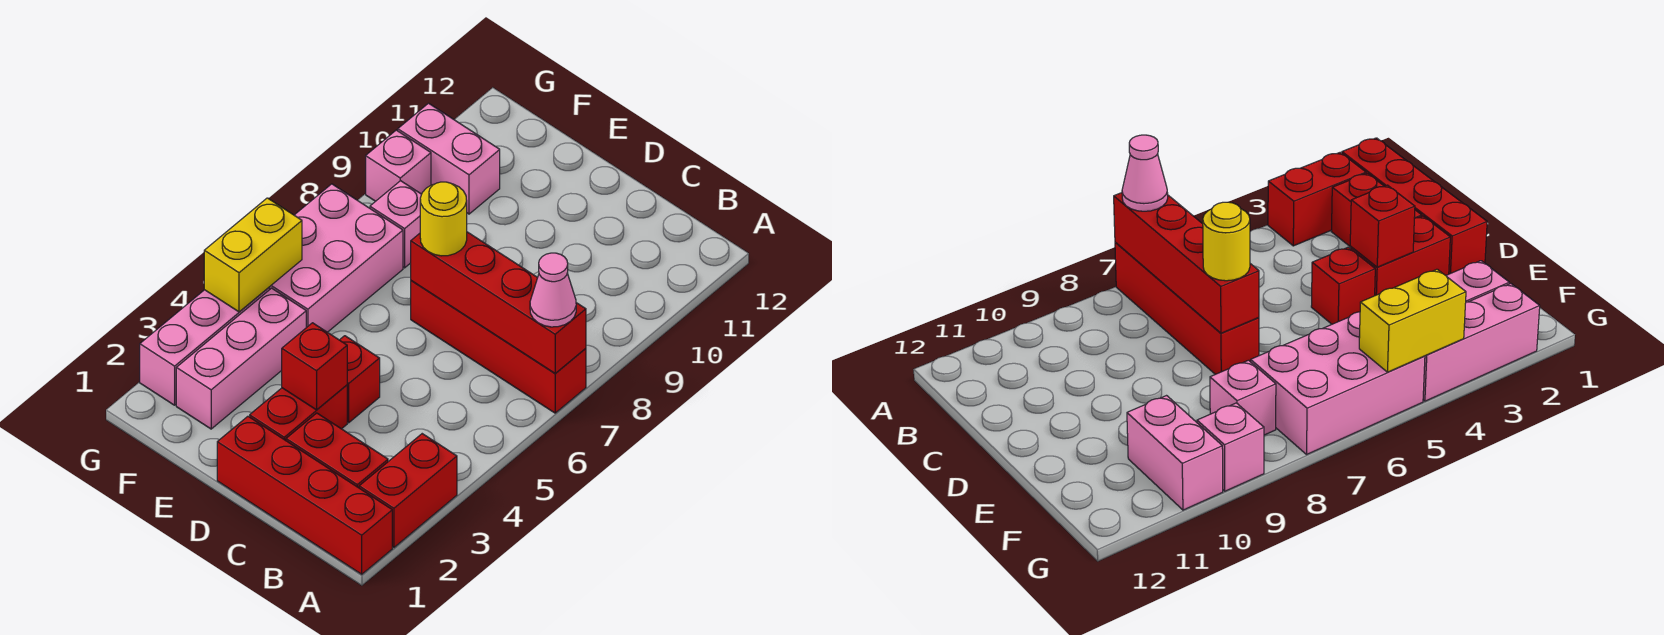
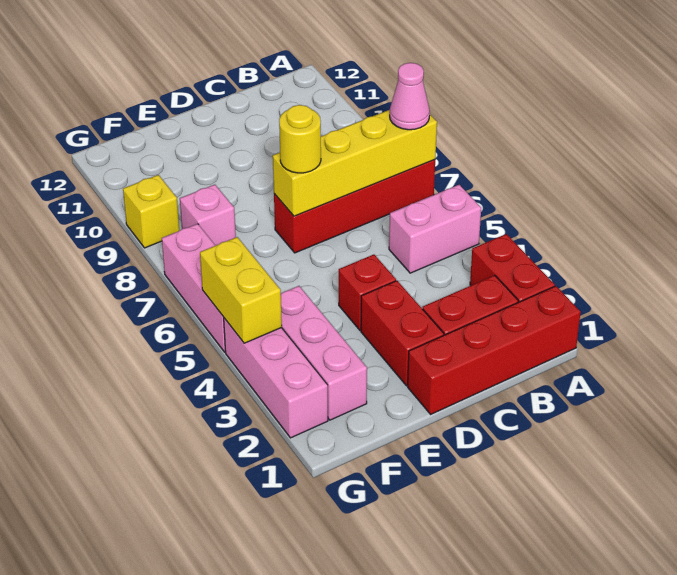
red 1x4 brick [411,232,586,373] -> yellow 1x4 brick [273,110,437,216]
red 1x1 brick [282,323,347,410] -> none
pink 2x3 brick [270,184,403,332] -> pink 1x3 brick [162,224,226,352]
pink 1x2 brick [398,103,500,214] -> pink 1x2 brick moved to [389,185,481,273]
pink 1x1 brick [366,130,431,201] -> yellow 1x1 brick [123,175,179,248]

